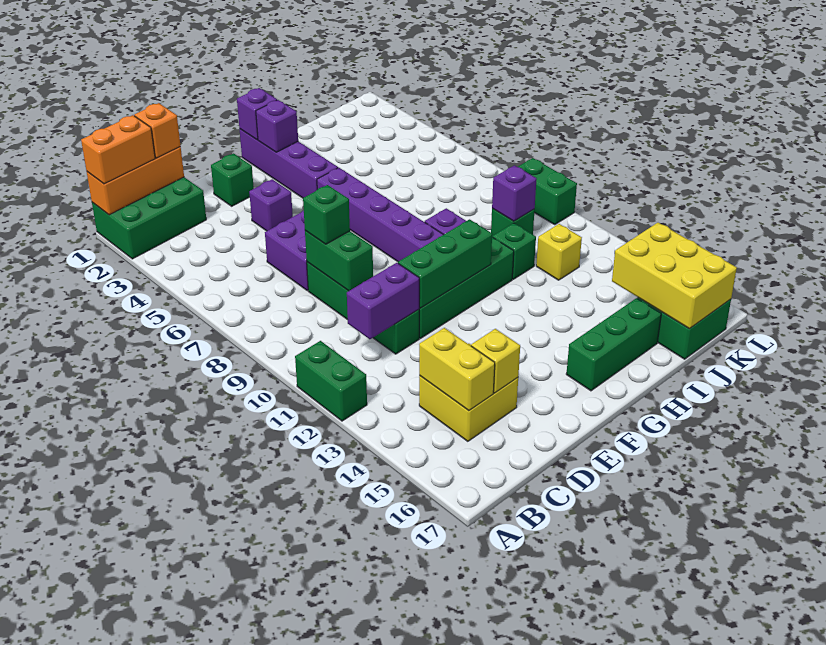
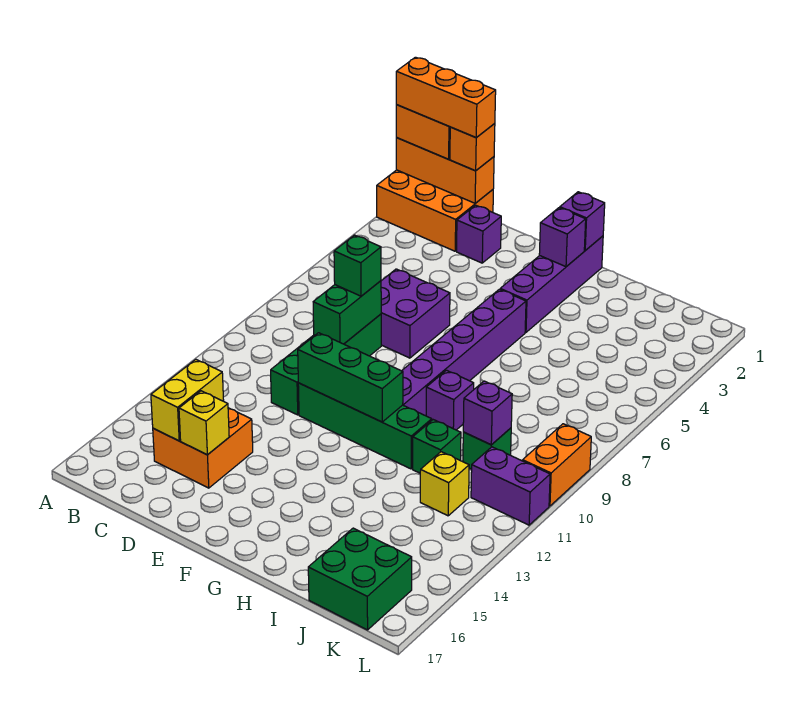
green 2x3 brick [92,177,206,259] -> orange 2x3 brick [377,170,493,251]
none -> orange 1x3 brick [396,57,496,138]
green 1x2 brick [295,341,367,421] -> none
purple 1x2 brick [347,263,419,339] -> purple 1x2 brick moved to [471,447,550,525]
yellow 2x2 brick [419,343,518,441] -> orange 2x2 brick [153,408,253,488]
green 1x1 brick [211,153,254,206] -> none
purple 1x1 brick [249,179,293,231] -> purple 1x1 brick moved to [457,205,501,263]
green 1x3 brick [566,298,661,391] -> none
yellow 2x3 brick [612,223,737,328] -> none
green 1x2 brick [518,158,577,225] -> orange 1x2 brick [523,424,591,506]

